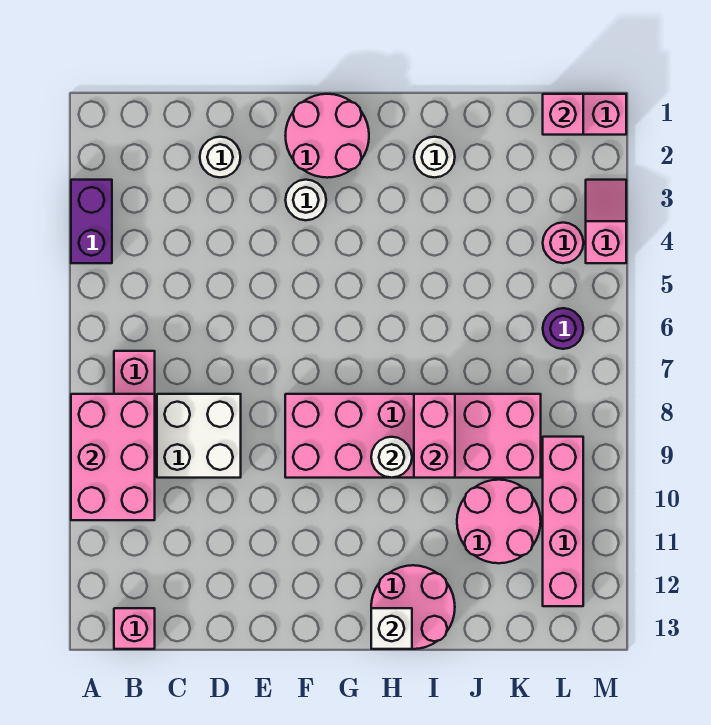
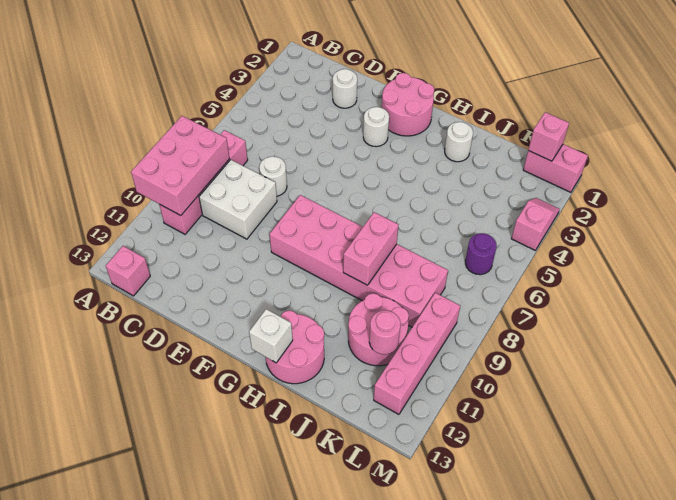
purple 1x2 brick [71,180,112,263] -> none
white 1x1 round brick [371,437,412,478] -> white 1x1 round brick moved to [259,156,287,196]
pink 1x1 round brick [543,223,583,263] -> pink 1x1 round brick moved to [369,310,401,354]

